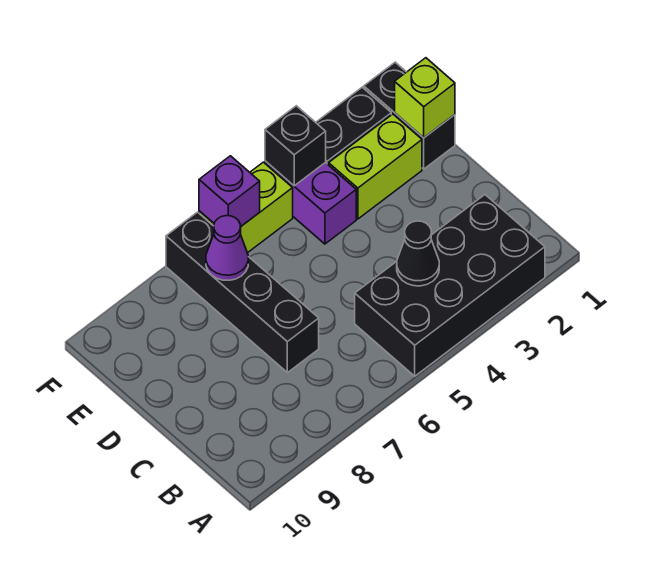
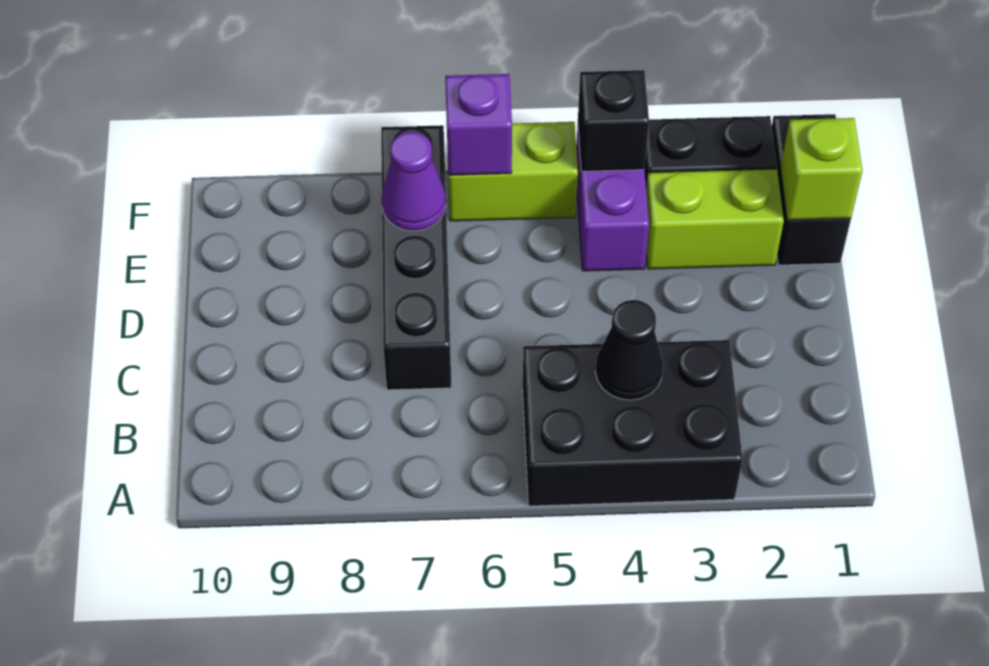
black 2x4 brick [355,195,545,376] -> black 2x3 brick [523,340,742,506]

